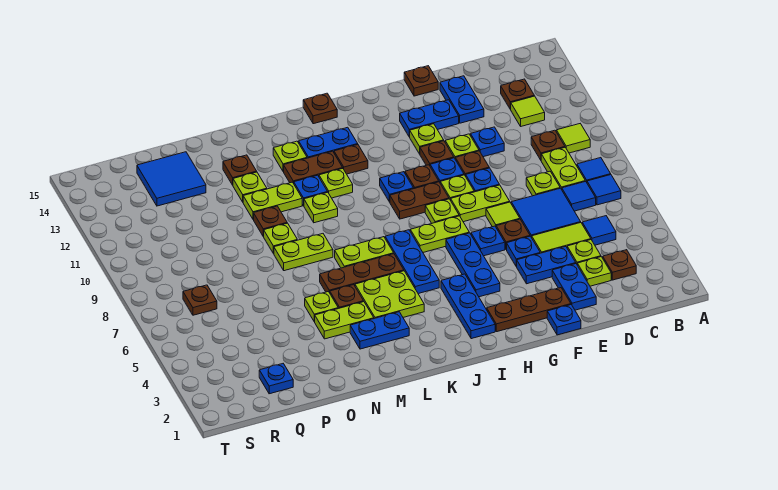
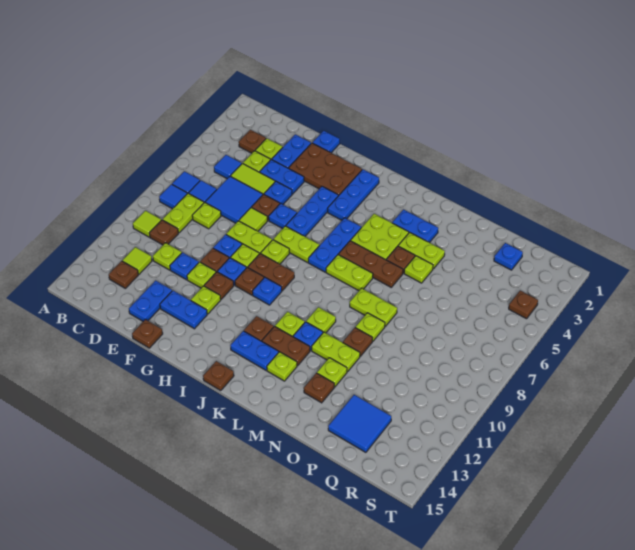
none -> lime 1x1 plate [153,243,182,270]
brown 1x3 plate [487,288,571,332] -> brown 2x3 plate [289,143,362,196]
brown 1x1 plate [183,285,217,315] -> brown 1x1 plate moved to [509,291,538,319]

